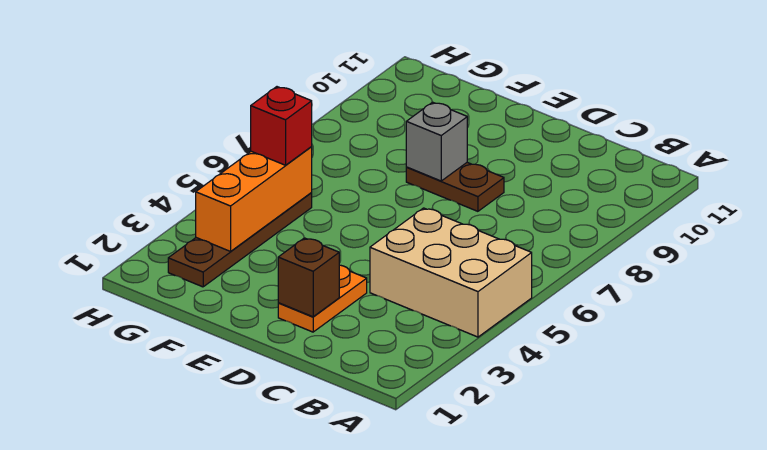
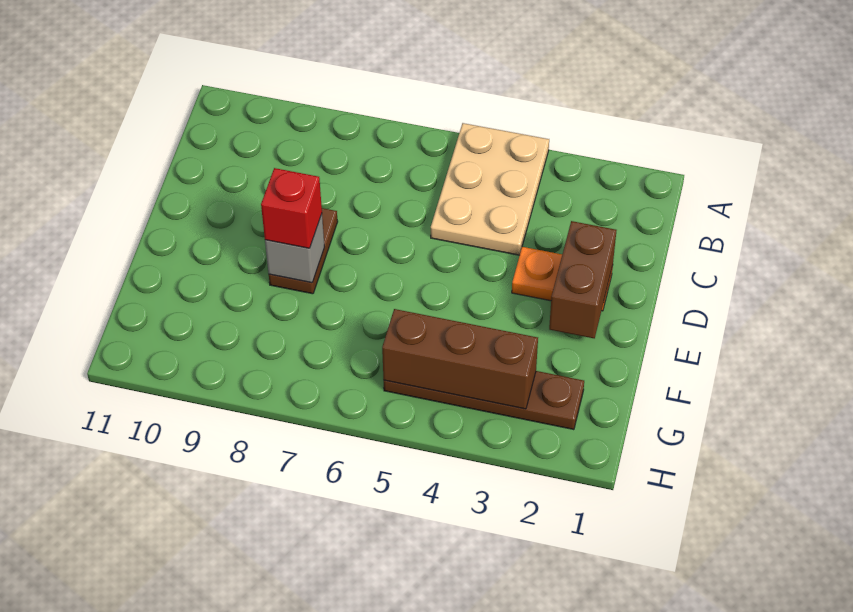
tan 2x3 brick [370,208,532,337] -> tan 2x3 plate [431,123,549,255]
brown 1x1 brick [278,238,339,317] -> brown 1x2 brick [549,221,616,338]
orange 1x3 brick [196,147,312,251] -> brown 1x3 brick [382,309,538,409]
red 1x1 brick [251,87,312,165] -> red 1x1 brick moved to [261,168,322,248]

